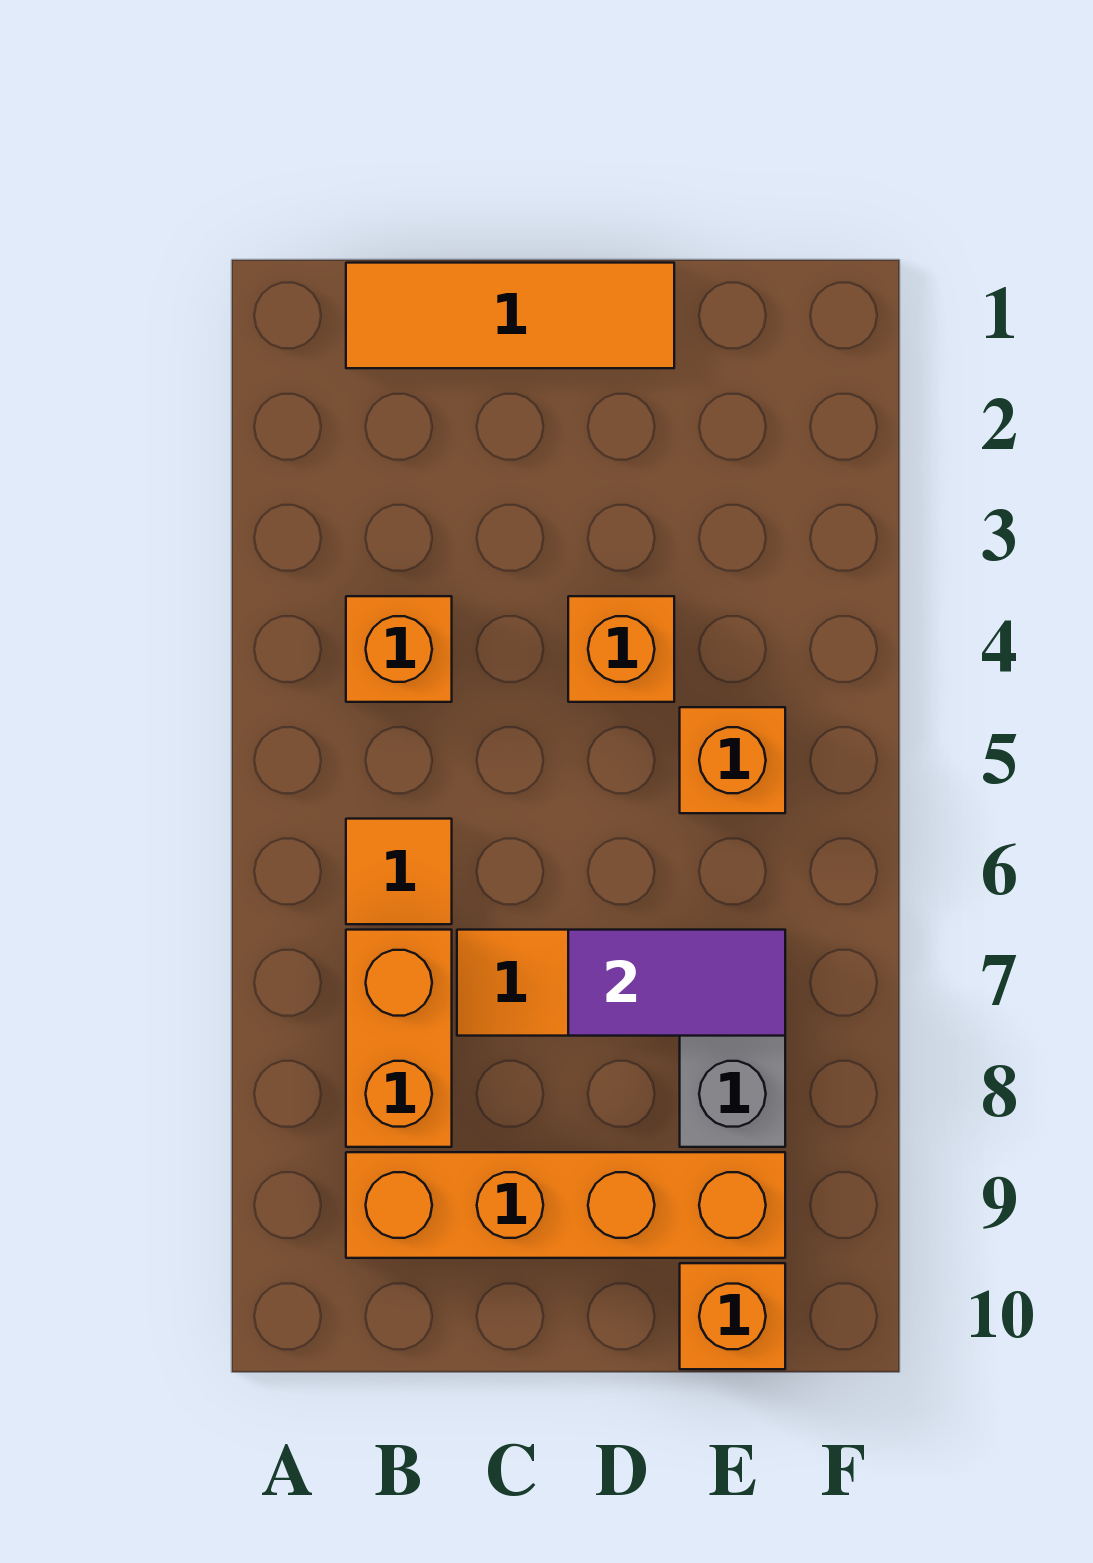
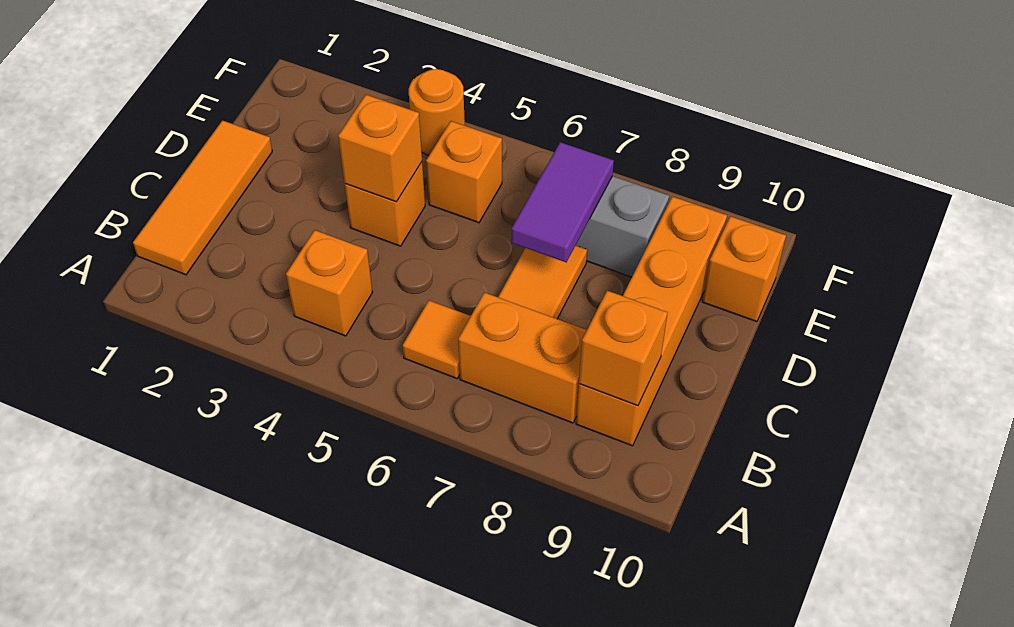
none -> orange 1x1 brick [579,291,668,406]
none -> orange 1x1 brick [338,95,422,202]
none -> orange 1x1 round brick [409,69,465,155]

